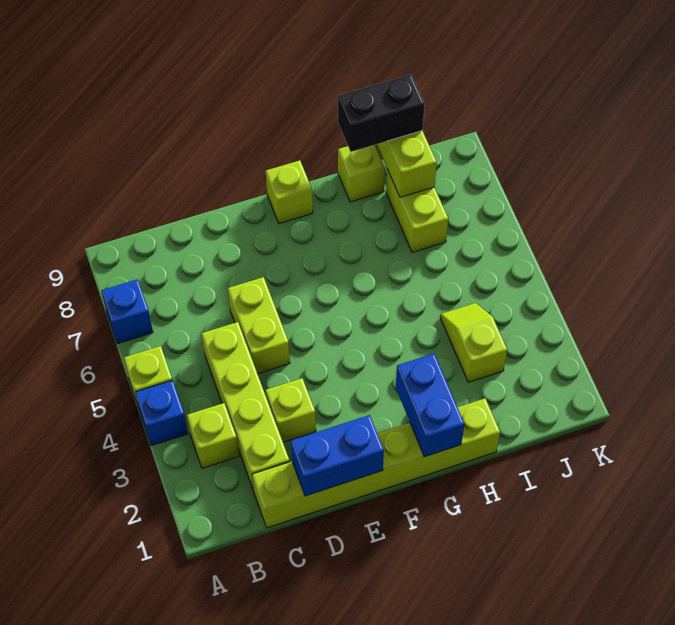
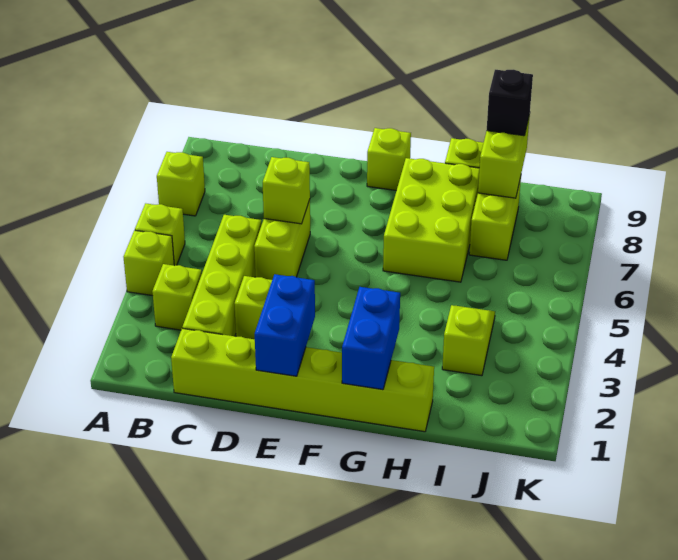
blue 1x1 brick [135,380,188,446] -> lime 1x1 brick [124,230,174,296]
blue 1x1 brick [101,279,153,344] -> lime 1x1 brick [157,152,205,216]
blue 1x2 brick [291,415,384,496] -> blue 1x2 brick turned to [255,274,315,376]
none -> lime 1x1 brick [263,157,310,224]
none -> lime 2x3 brick [383,158,479,282]
black 1x2 brick [338,74,425,152] -> black 1x1 brick [487,70,533,136]

